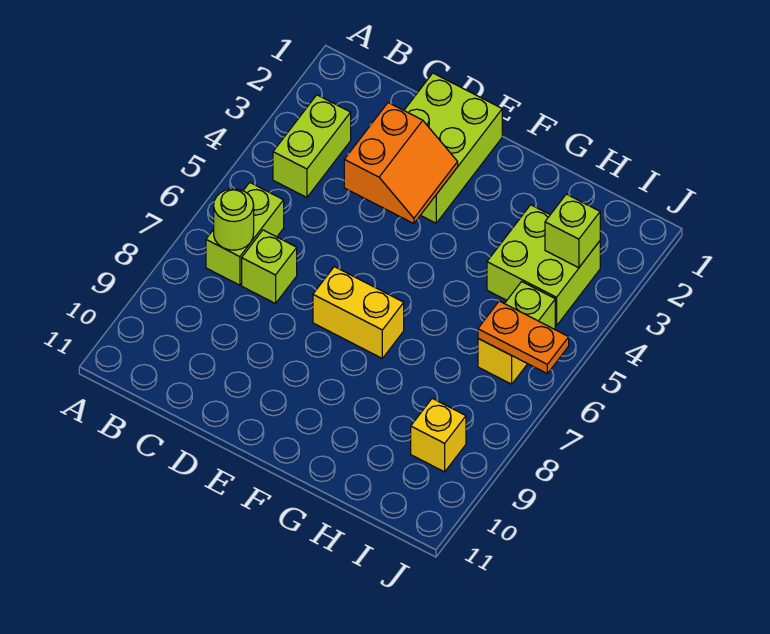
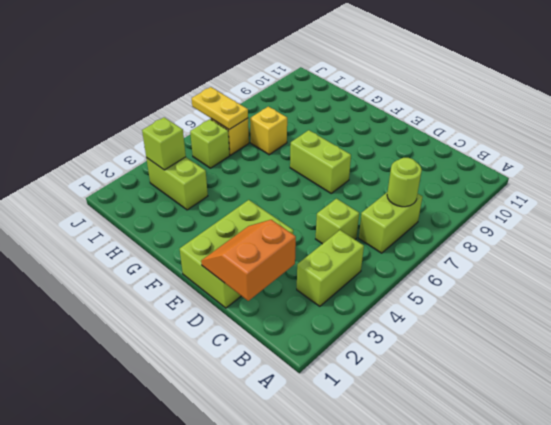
lime 1x1 brick [242,230,297,304] -> lime 1x1 brick moved to [316,199,359,244]
orange 2x2 slope [344,103,458,224] -> orange 2x2 slope moved to [201,220,296,301]
yellow 1x2 brick [313,267,404,358] -> lime 1x2 brick [290,130,351,193]
lime 2x2 brick [487,205,600,326] -> lime 1x2 brick [146,157,208,210]
orange 1x2 plate [478,301,569,373] -> yellow 1x2 plate [192,87,248,130]
yellow 1x1 brick [411,398,466,472] -> yellow 1x1 brick moved to [250,107,287,155]

